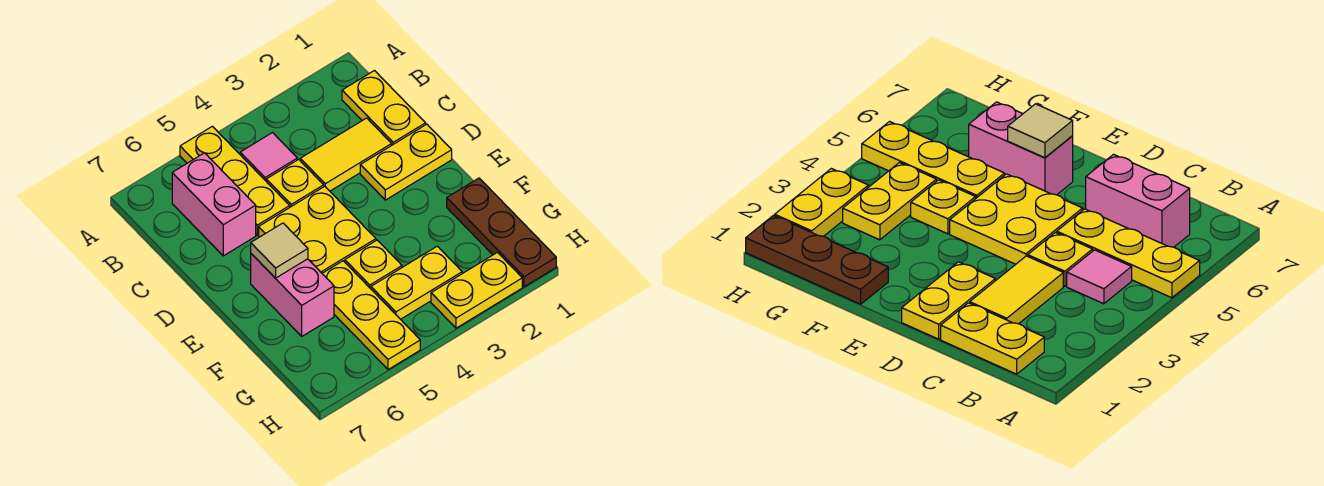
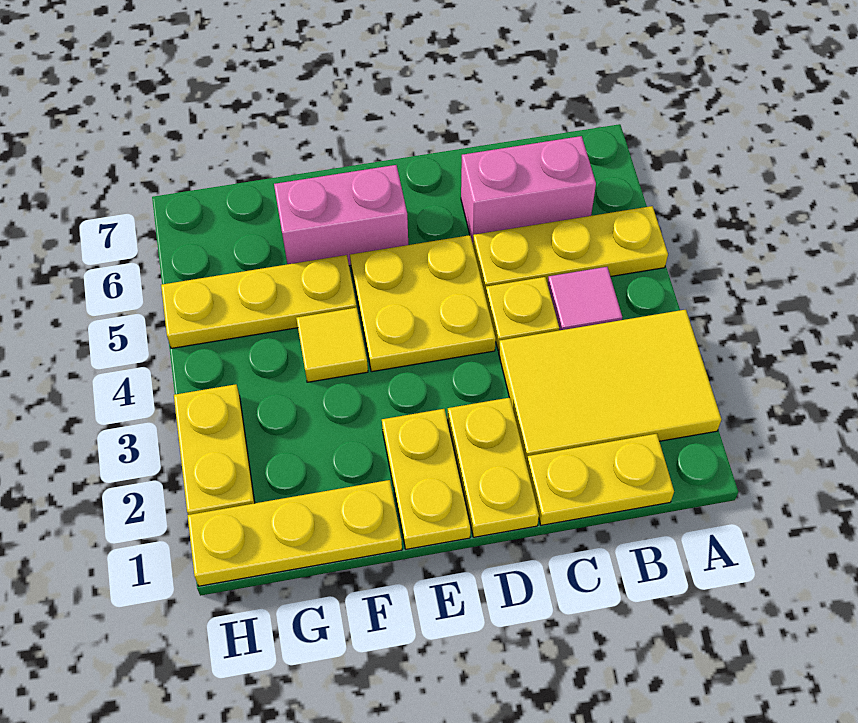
yellow 1x2 tile [300,118,392,191] -> yellow 2x3 tile [499,310,721,464]
tan 1x1 tile [251,223,308,278] -> none
brown 1x3 plate [447,178,556,287] -> yellow 1x3 plate [188,480,402,586]
yellow 1x1 plate [345,240,402,289] -> yellow 1x1 tile [296,308,368,382]
yellow 1x2 plate [371,246,462,319] -> yellow 1x2 plate moved to [382,409,470,549]

